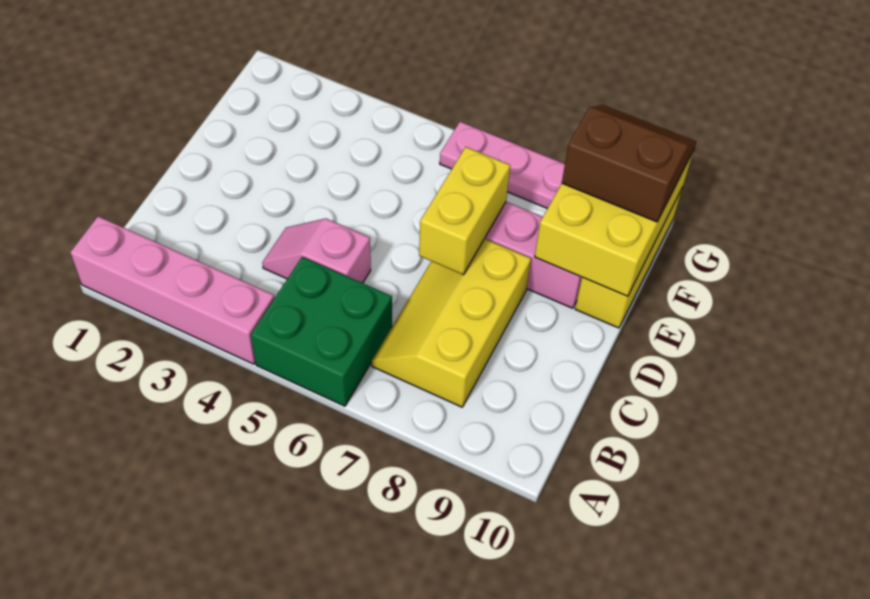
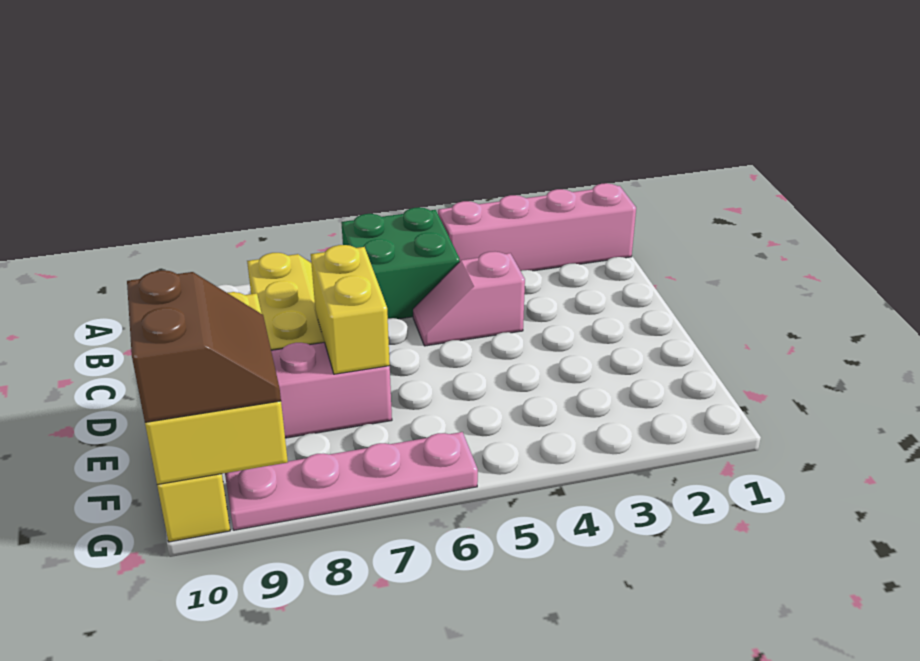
pink 1x2 slope [262,218,371,283] -> pink 1x2 slope turned to [413,252,525,346]
brown 2x2 slope [562,105,696,222] -> brown 2x2 slope turned to [127,270,281,422]

